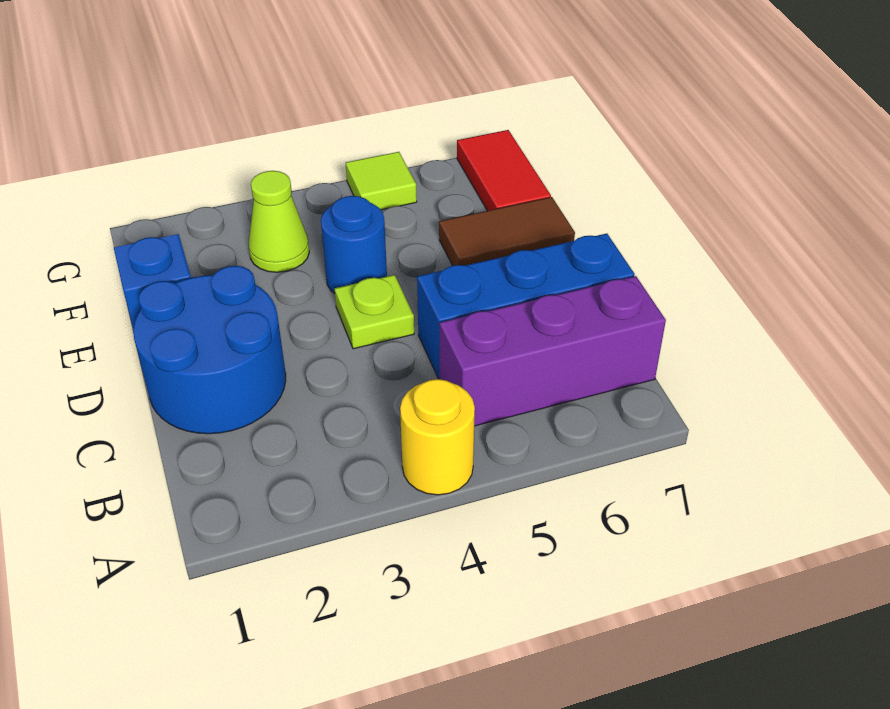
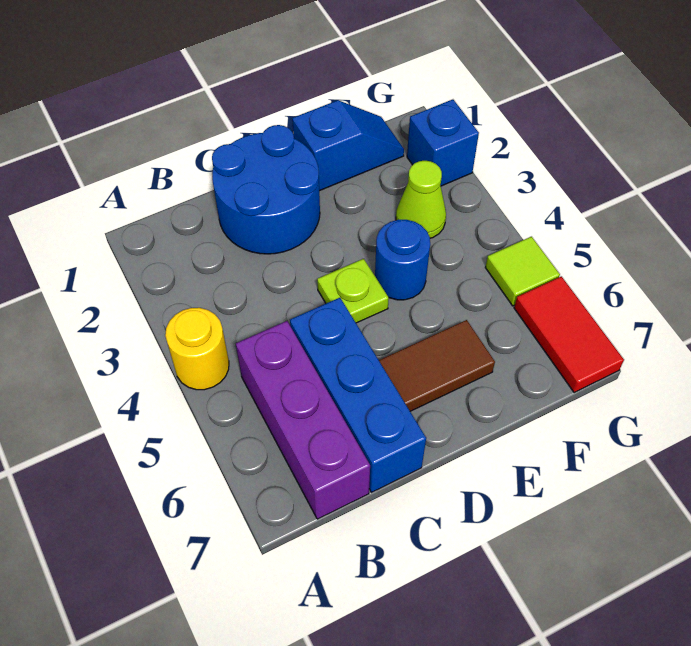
brown 1x2 tile [439,197,575,266] -> brown 1x2 tile turned to [379,320,495,411]
red 1x2 tile [457,130,551,211] -> red 1x2 tile turned to [514,276,624,393]
none -> blue 1x1 brick [407,99,479,186]

